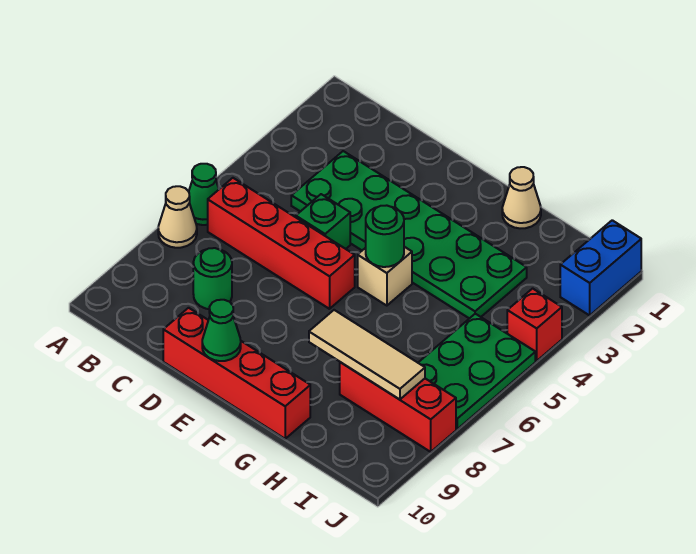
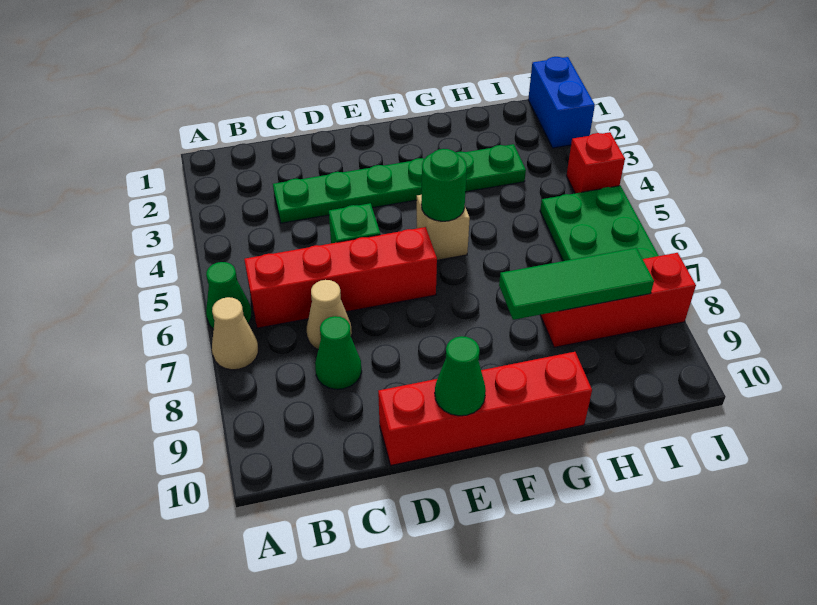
green 2x6 plate [291,151,527,318] -> green 1x6 plate [273,144,526,223]
green 1x1 round brick [193,248,232,309] -> green 1x1 cone [315,316,362,389]
tan 1x1 cone [502,167,541,228] -> tan 1x1 cone moved to [307,280,352,349]
tan 1x3 tile [309,310,425,400] -> green 1x3 tile [499,248,654,320]

